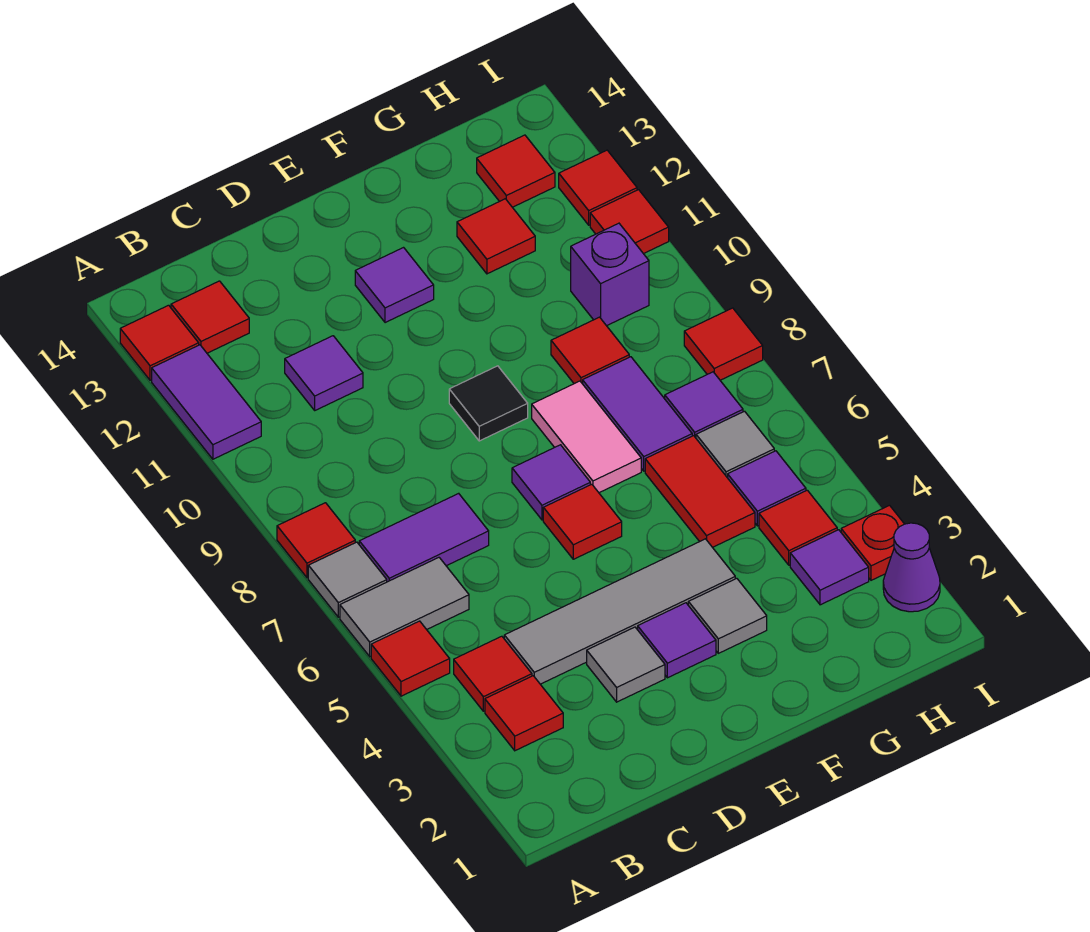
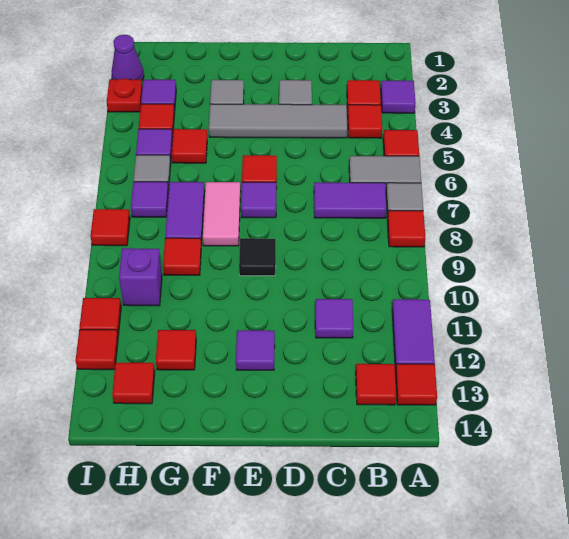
purple 1x1 tile [638,603,716,678] -> purple 1x1 tile moved to [381,81,416,113]
red 1x2 tile [645,436,755,547] -> red 1x1 tile [172,129,207,163]

